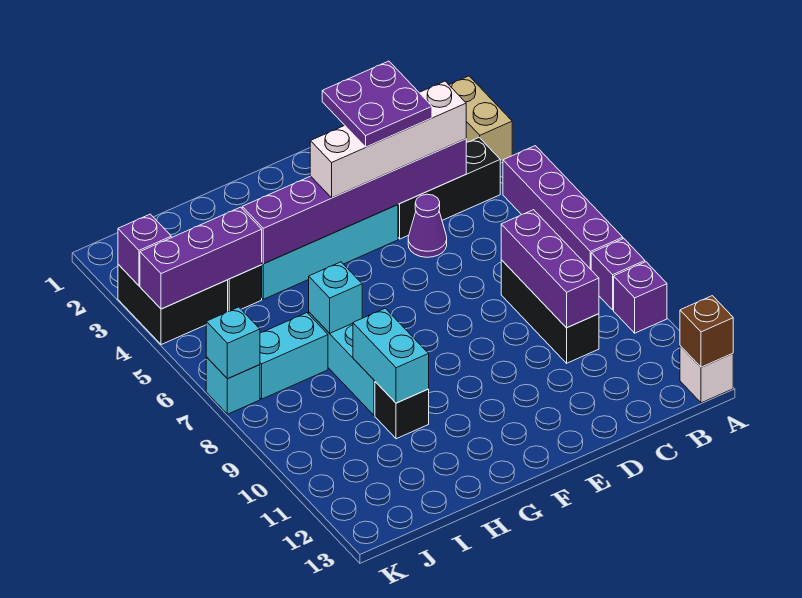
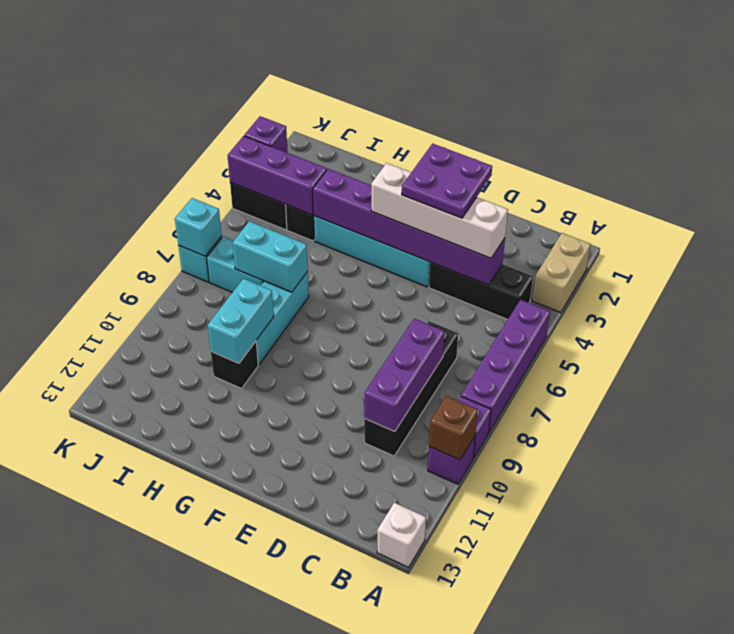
brown 1x1 brick [680,296,733,367] -> brown 1x1 brick moved to [429,396,478,460]
black 1x3 brick [501,260,599,363] -> black 1x4 brick [364,321,458,456]
purple 1x1 cone [408,194,447,257] -> none
cyan 1x1 brick [309,262,362,333] -> cyan 1x2 brick [233,221,308,292]

